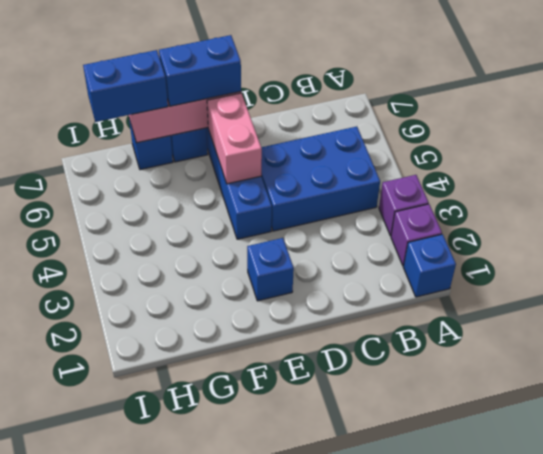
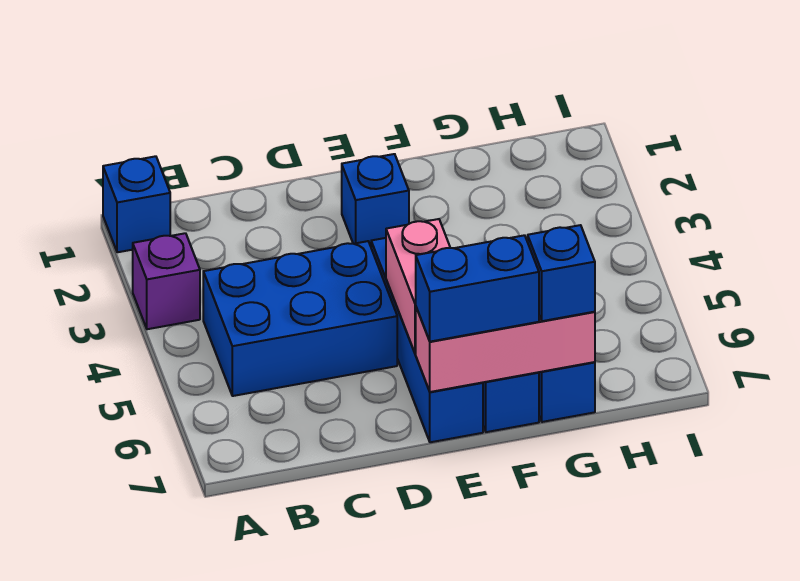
purple 1x1 brick [391,204,442,266] -> none
blue 1x2 brick [83,50,168,122] -> blue 1x1 brick [528,225,595,321]

